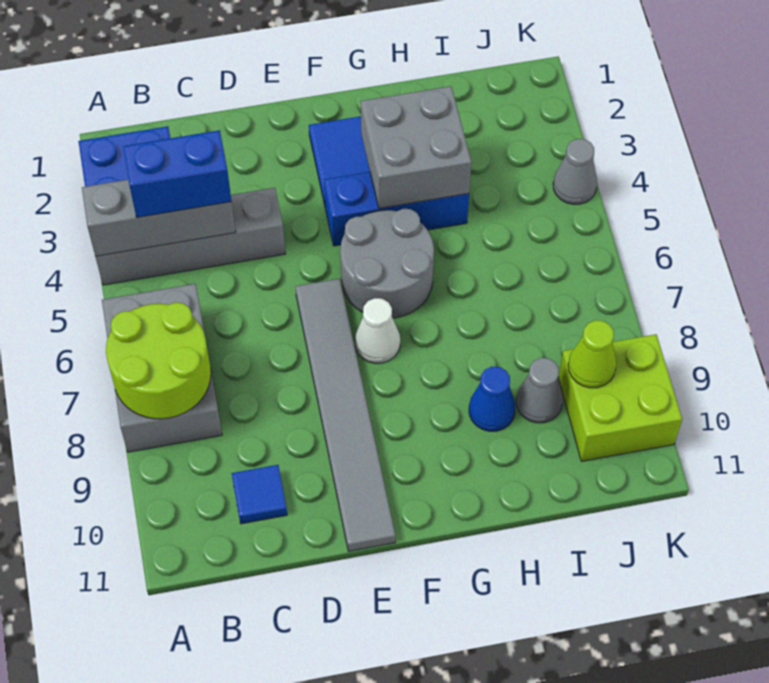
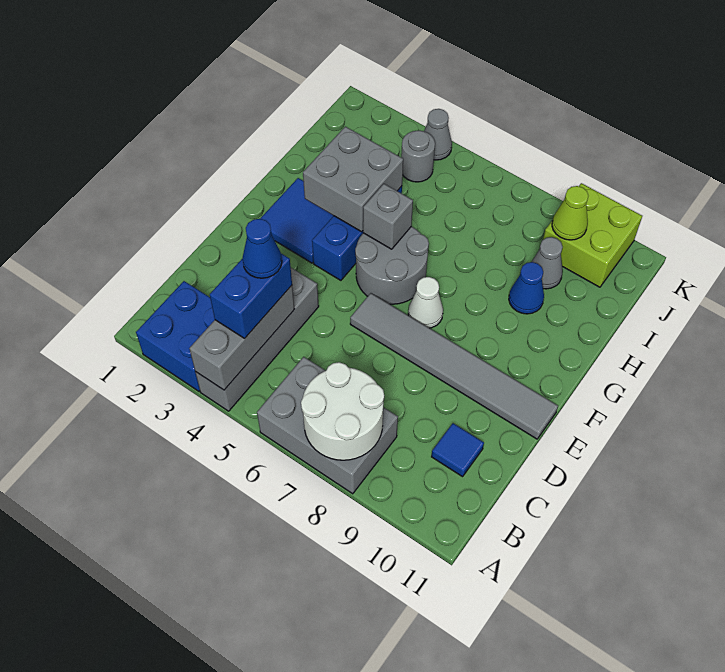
lime 2x2 round brick [106,303,211,419] -> white 2x2 round brick [301,362,384,460]
none -> blue 1x1 cone [243,219,282,278]
none -> grey 1x1 brick [363,184,413,249]
none -> grey 1x1 round brick [401,131,435,182]

